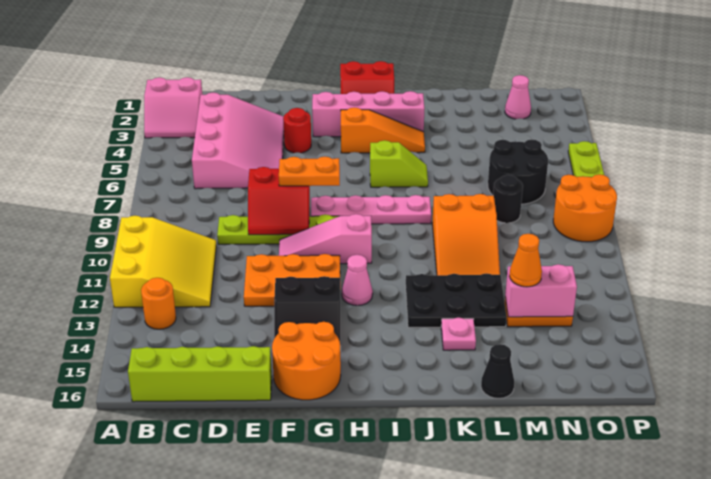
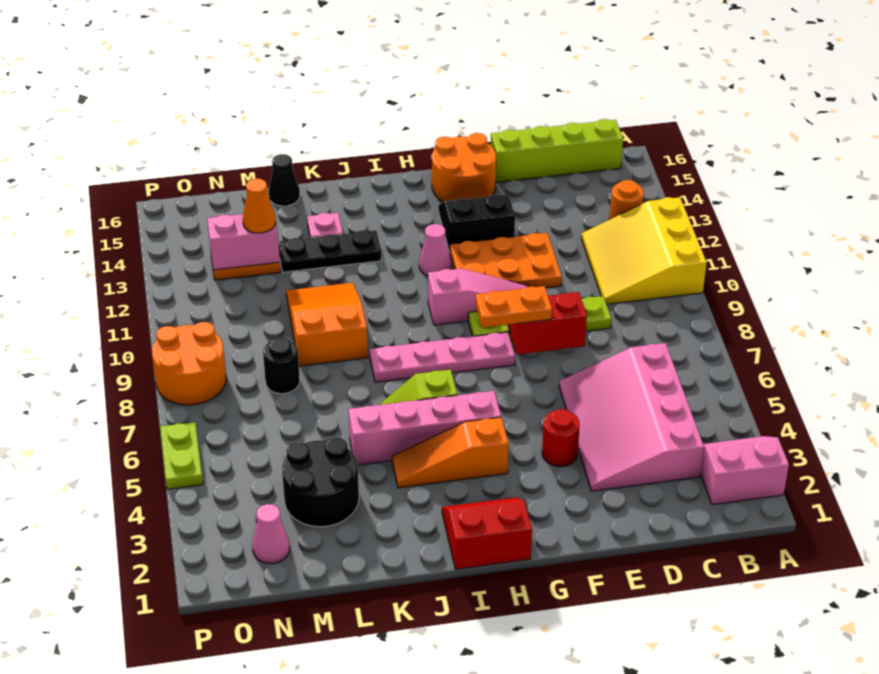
pink 1x4 brick [312,91,425,137] -> pink 1x4 brick moved to [348,391,501,465]
black 2x3 plate [406,273,507,327] -> black 1x3 plate [278,230,382,272]
black 2x2 round brick [488,140,548,204] -> black 2x2 round brick moved to [282,438,359,527]

